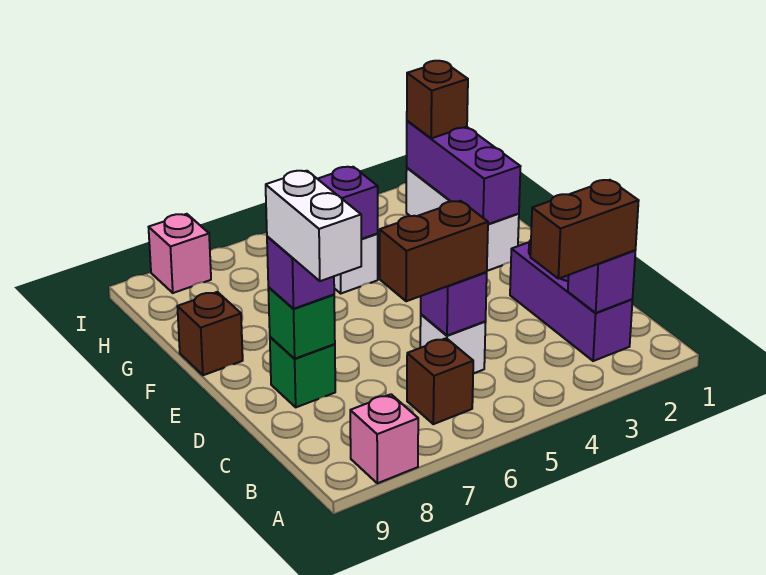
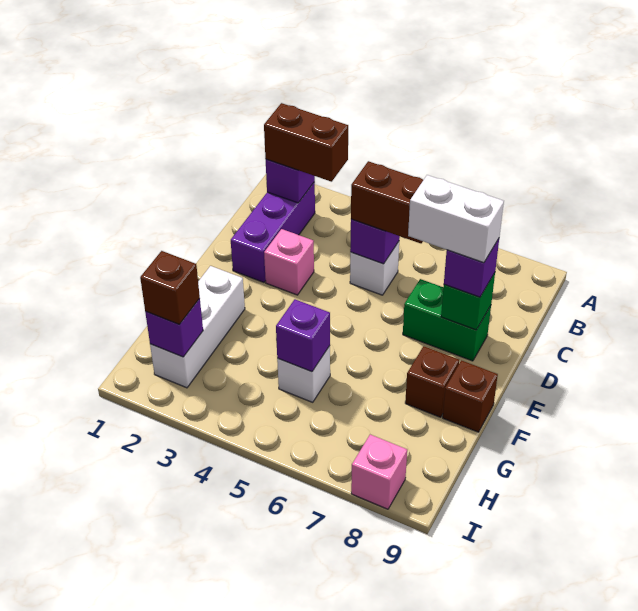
pink 1x1 brick [350,394,418,483] -> pink 1x1 brick moved to [264,229,314,295]
brown 1x1 brick [407,338,473,424] -> brown 1x1 brick moved to [405,346,459,417]
white 1x2 brick [266,171,361,281] -> white 1x2 brick turned to [408,175,504,263]
green 1x1 brick [270,337,335,407] -> green 1x2 brick [403,279,491,361]
purple 1x3 brick [407,121,521,224] -> purple 1x1 brick [145,298,203,357]

